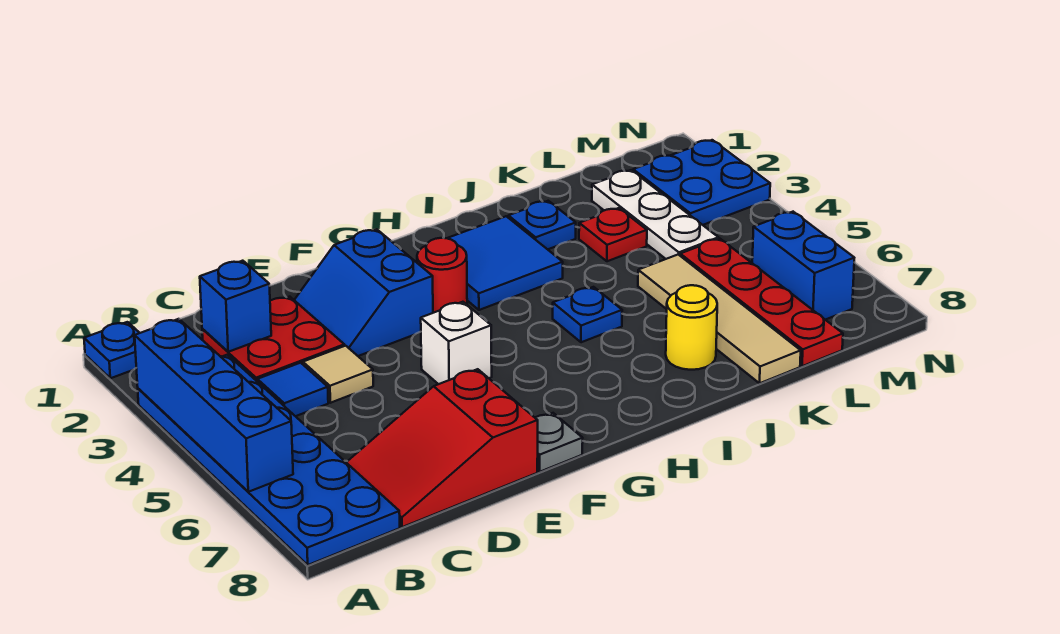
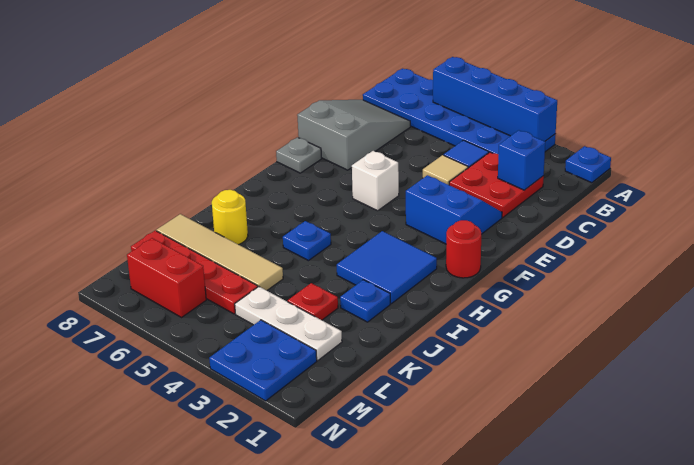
red 2x3 slope [346,369,538,527] -> grey 2x3 slope [297,100,410,170]
red 1x1 round brick [417,238,467,313] -> red 1x1 round brick moved to [446,220,481,278]
blue 1x2 brick [752,212,854,320] -> red 1x2 brick [127,238,206,317]

